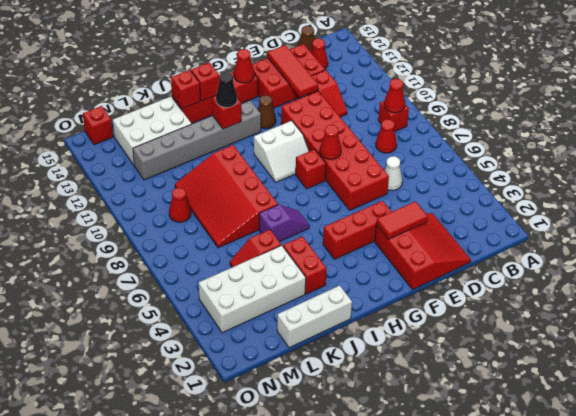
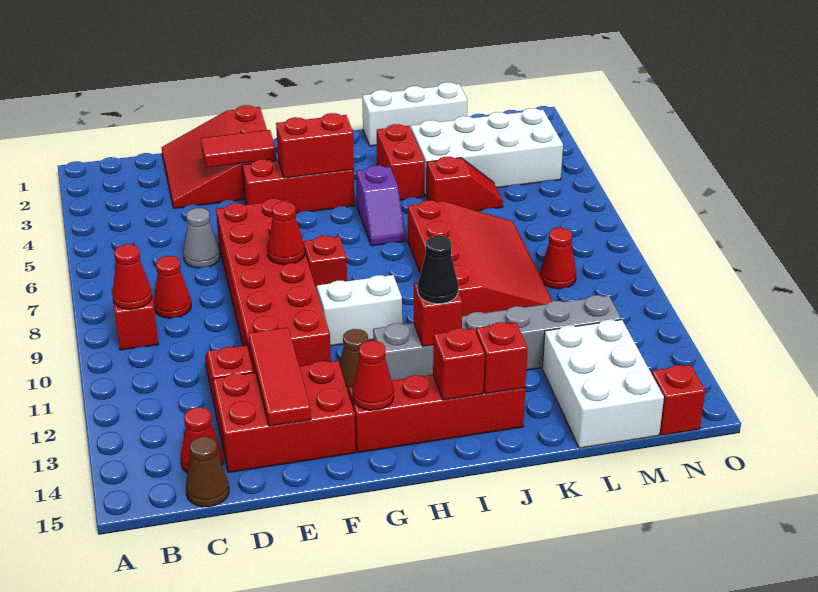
white 1x1 cone [384,156,402,190] -> grey 1x1 cone [183,208,220,268]
none -> red 1x2 brick [276,113,354,178]
purple 1x2 slope [259,205,309,242] -> purple 1x2 slope turned to [356,165,406,246]
white 2x3 brick [113,97,191,165] -> white 2x3 brick turned to [542,320,664,448]

